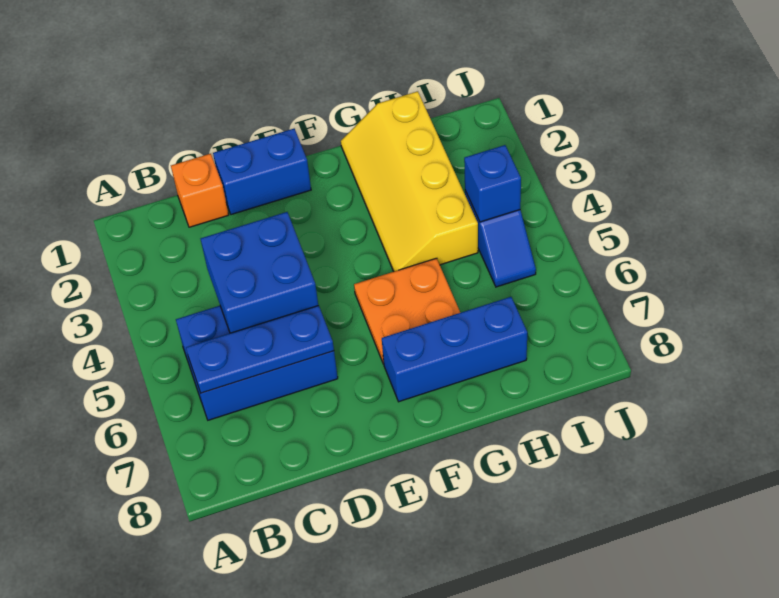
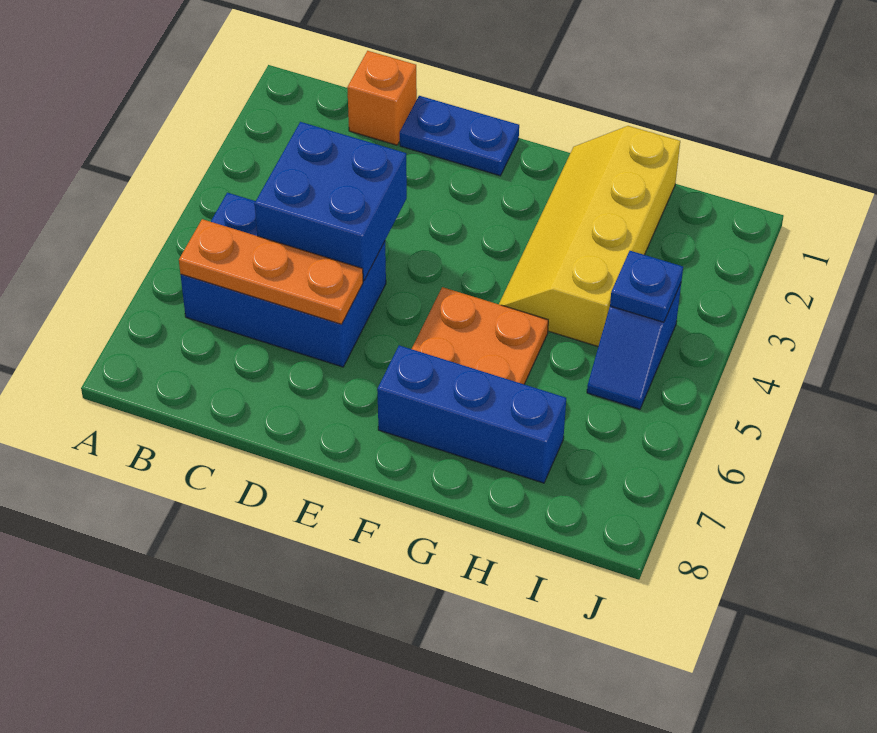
blue 1x3 plate [186,305,334,393] -> orange 1x3 plate [179,219,363,324]
blue 1x2 brick [213,129,311,215] -> blue 1x2 plate [400,96,519,176]
blue 1x1 brick [464,145,521,222] -> blue 1x1 plate [610,251,683,322]

